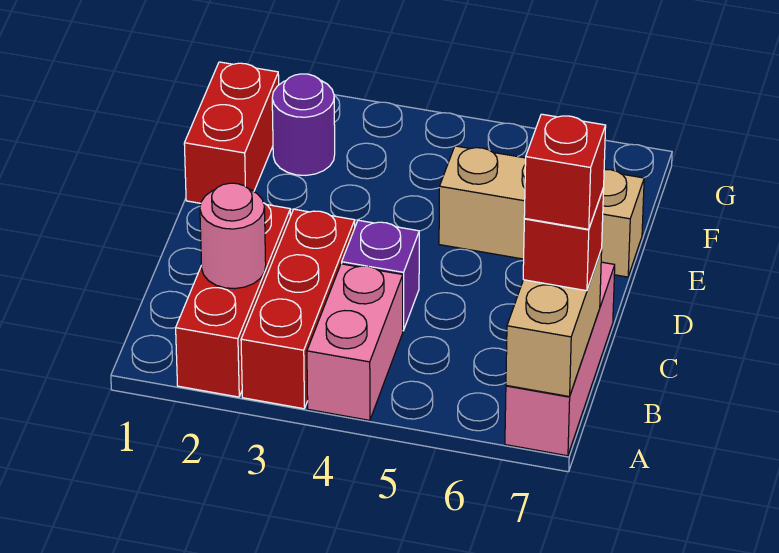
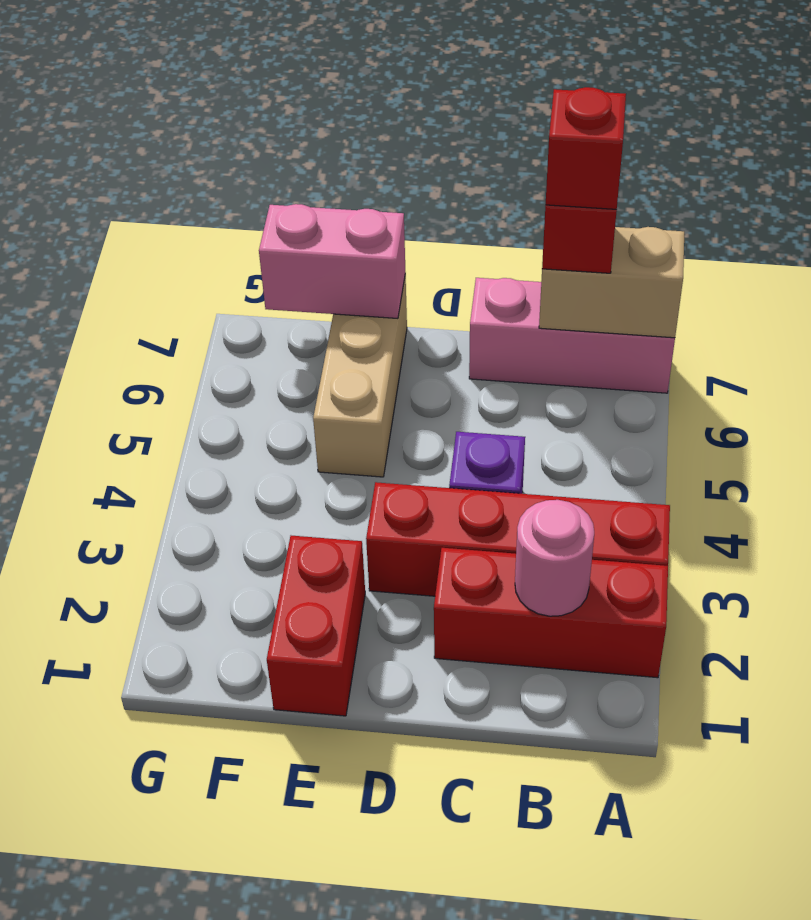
red 1x3 brick [241,209,355,409] -> red 1x4 brick [366,482,670,596]
pink 1x2 brick [307,264,403,420] -> pink 1x2 brick moved to [259,204,405,318]
red 1x2 brick [184,62,279,203] -> red 1x2 brick turned to [267,536,365,716]
purple 1x1 round brick [272,74,335,175] -> none

